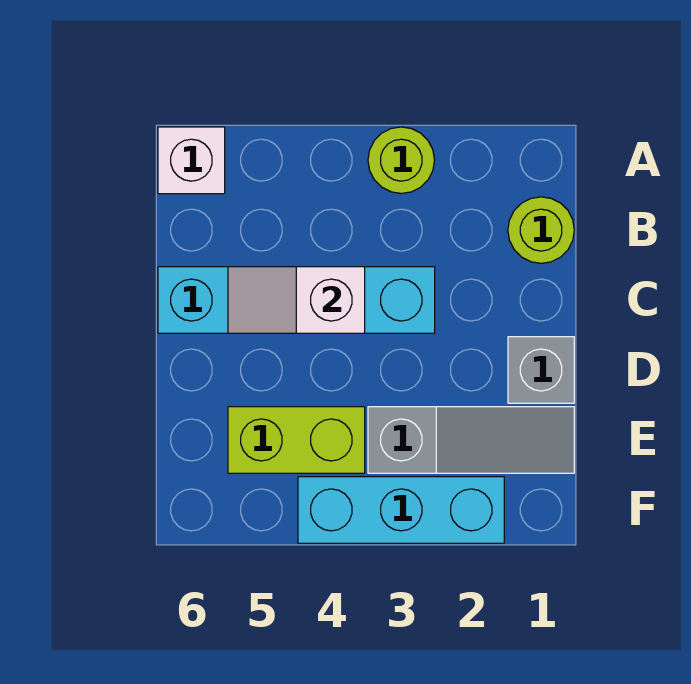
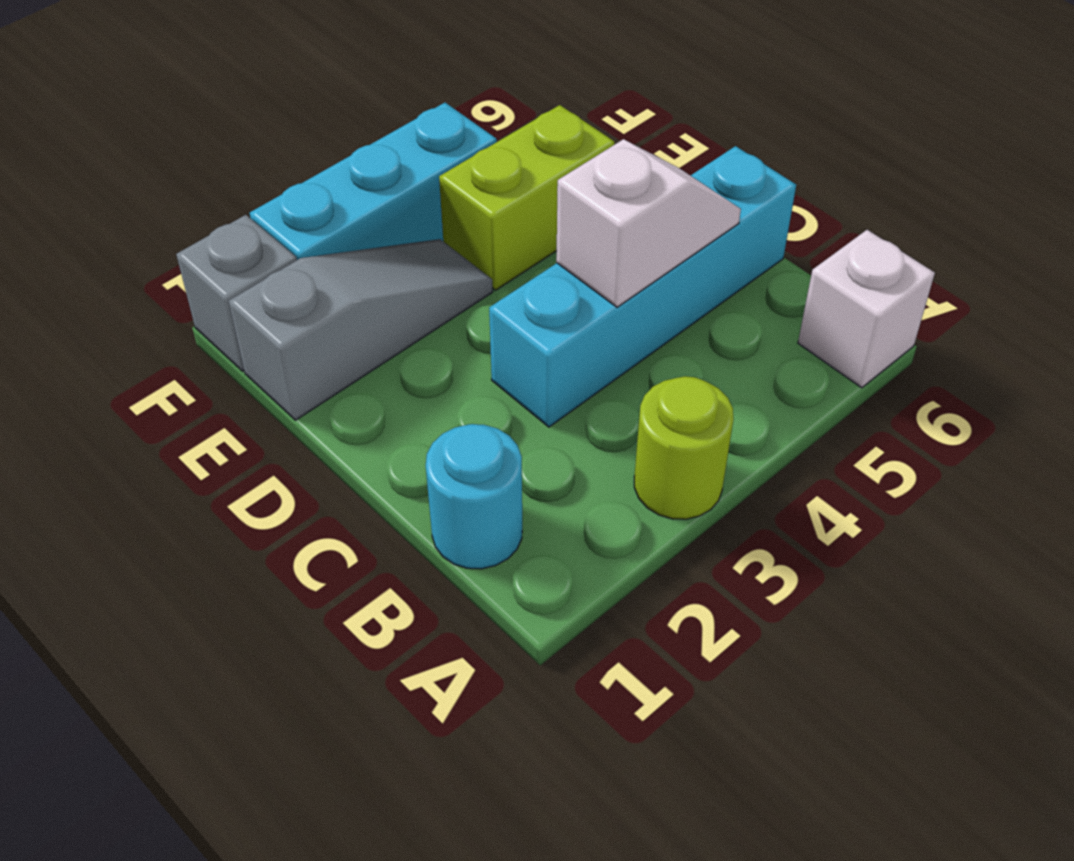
lime 1x1 round brick [508,197,574,263] -> cyan 1x1 round brick [426,424,522,569]
grey 1x1 brick [508,337,574,403] -> grey 1x1 brick moved to [176,215,297,371]
grey 1x3 slope [368,407,574,473] -> grey 1x3 slope turned to [229,239,493,420]

